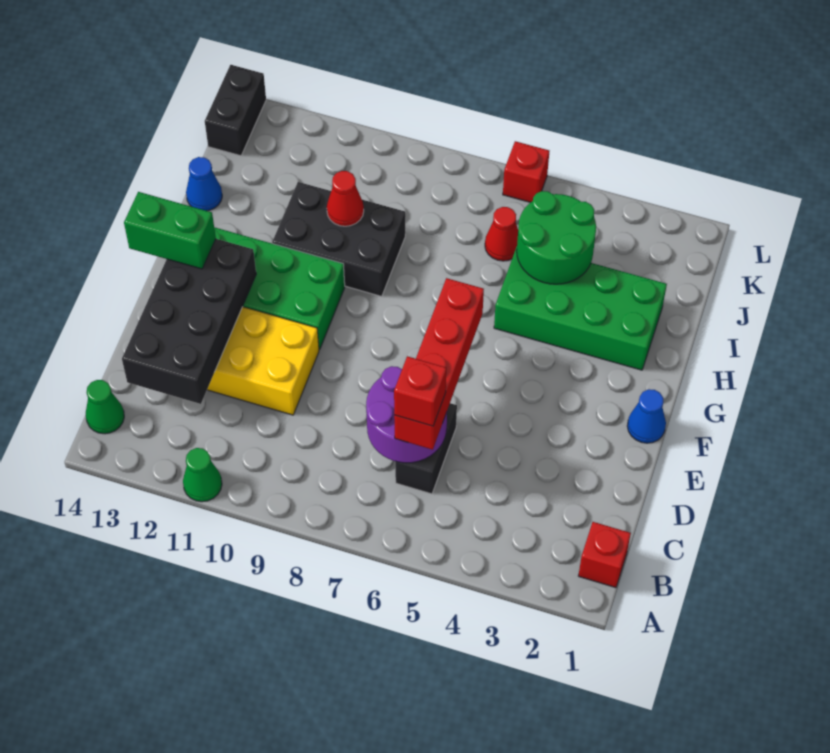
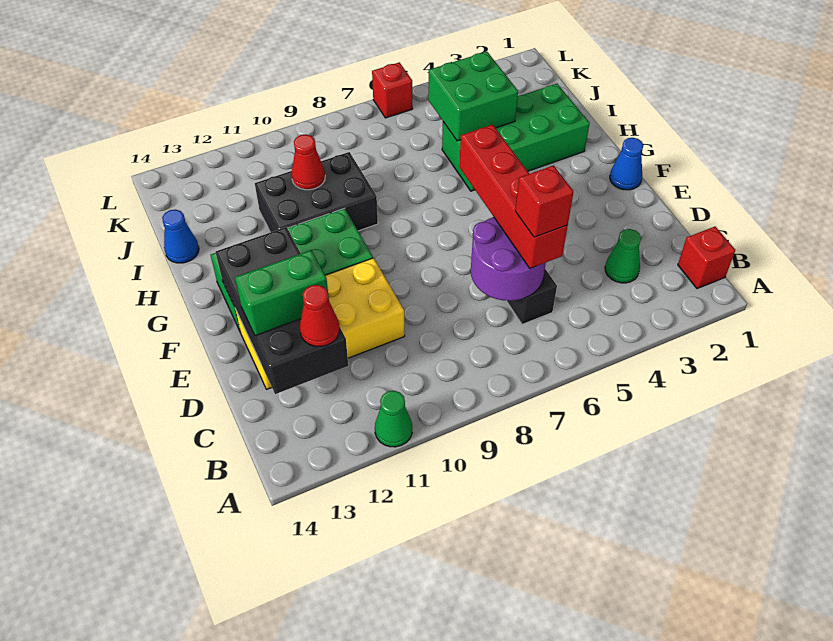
green 1x1 cone [86,380,124,434] -> green 1x1 cone moved to [605,229,641,283]
green 1x2 brick [124,192,216,269] -> green 1x2 brick moved to [235,250,329,336]
green 2x2 round brick [517,191,596,284] -> green 2x2 brick [428,52,518,141]
red 1x1 cone [485,207,518,261] -> red 1x1 cone moved to [300,285,340,346]
black 1x2 brick [205,65,266,156] -> none

